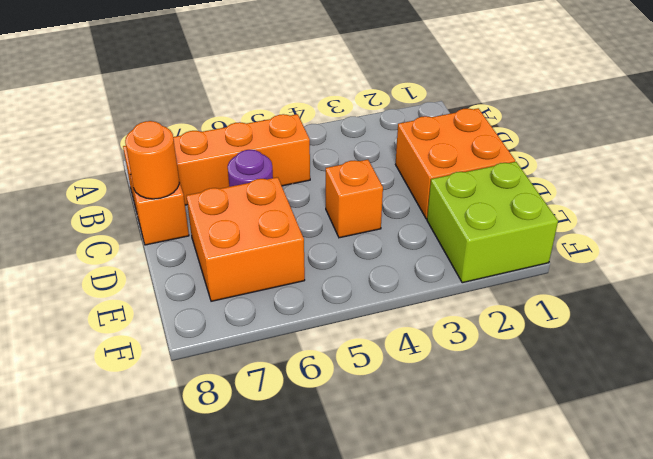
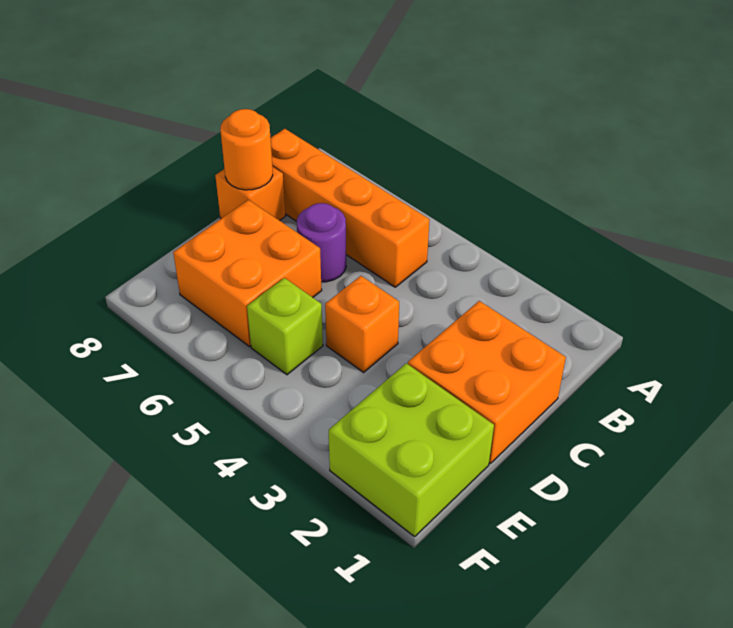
none -> lime 1x1 brick [247,278,323,375]

